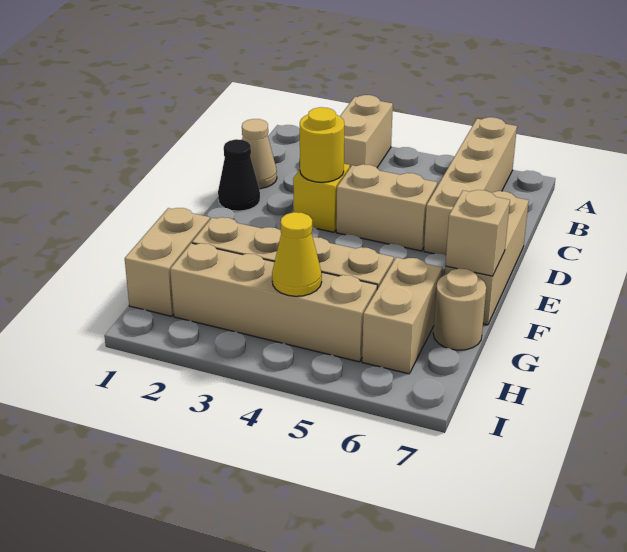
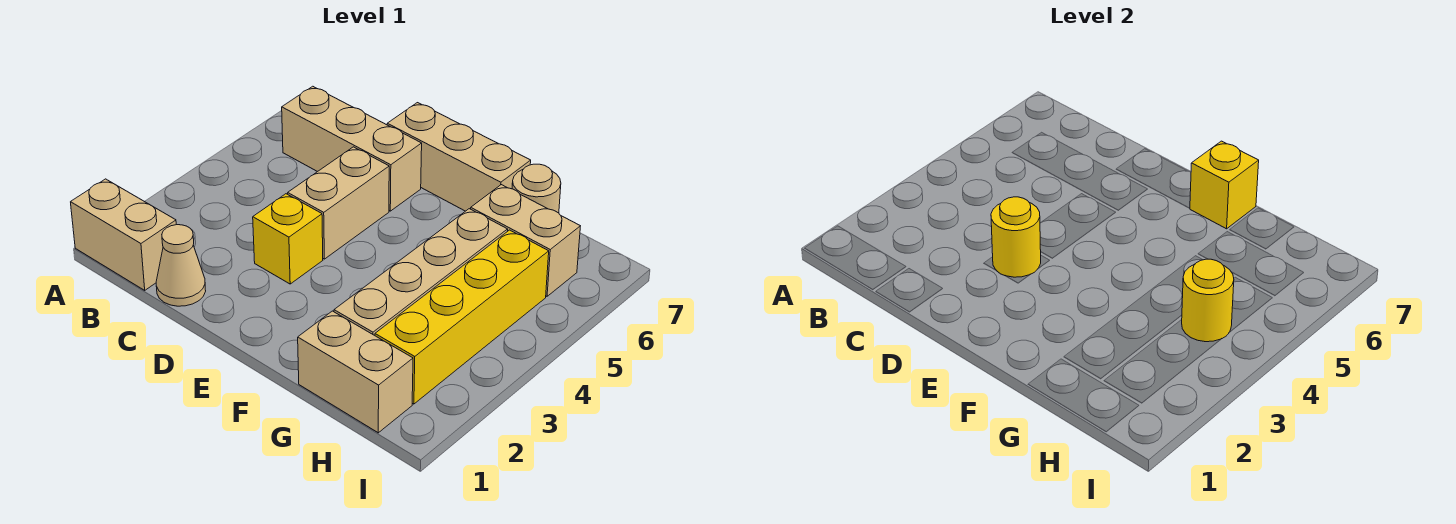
tan 1x2 brick [340,95,393,167] -> tan 1x2 brick moved to [71,179,176,290]
tan 1x4 brick [424,117,517,255] -> tan 1x3 brick [282,86,422,211]
black 1x1 cone [218,139,260,211] -> none
tan 1x1 brick [445,190,510,276] -> yellow 1x1 brick [1190,141,1259,229]
tan 1x4 brick [170,243,377,362] -> yellow 1x4 brick [375,230,549,404]
yellow 1x1 cone [272,212,322,296] -> yellow 1x1 round brick [1182,259,1234,342]

